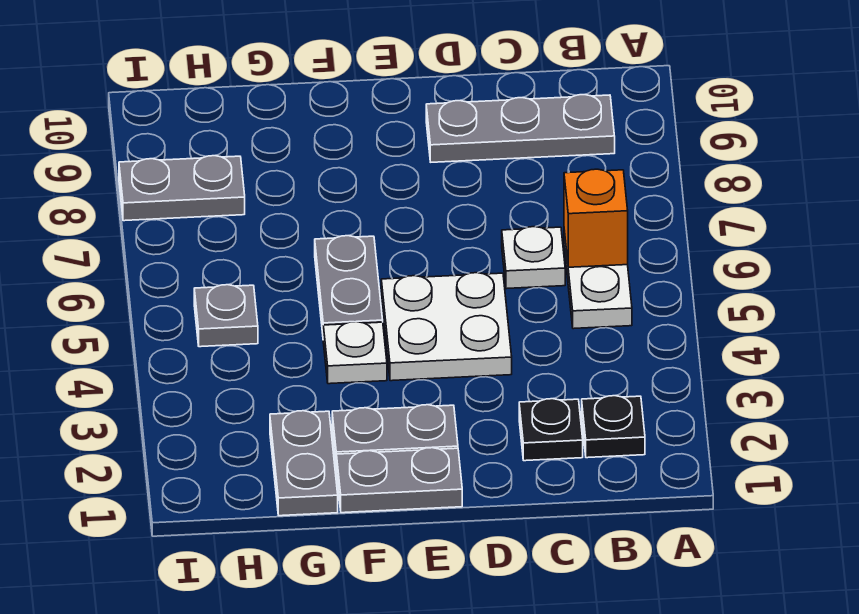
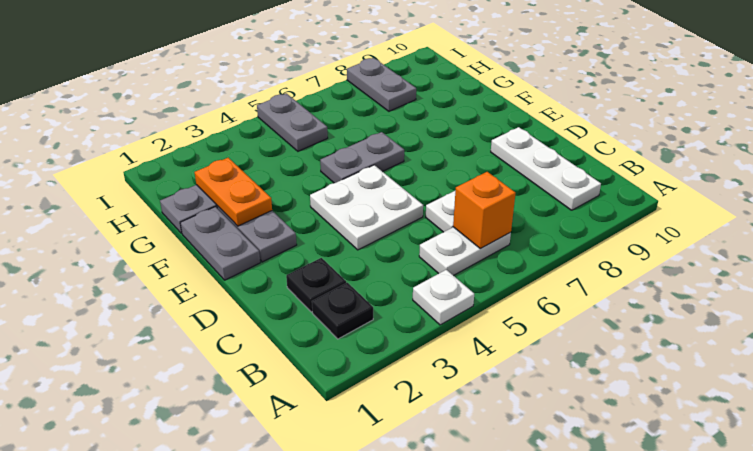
grey 1x3 plate [426,95,615,162] -> white 1x3 plate [491,127,601,210]
none -> orange 1x2 plate [195,158,272,226]
white 1x1 plate [323,322,387,384] -> white 1x1 plate moved to [413,270,474,325]
grey 1x1 plate [194,285,258,347] -> grey 1x2 plate [257,93,328,151]

